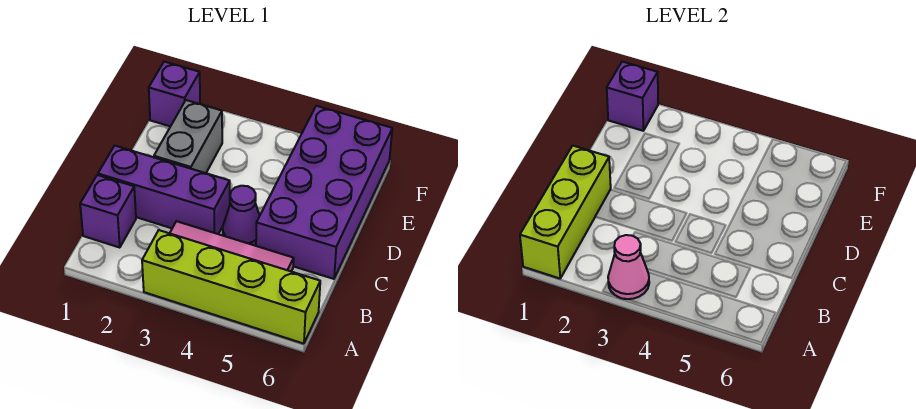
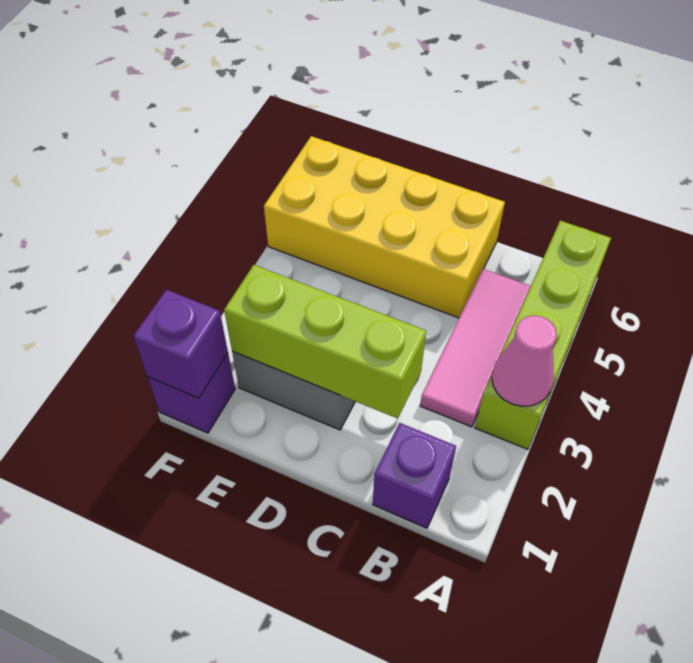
lime 1x3 brick [520,146,611,278] -> lime 1x3 brick moved to [224,265,426,419]
purple 1x3 brick [98,146,230,234] -> none
purple 1x1 cone [223,186,259,246] -> none
purple 2x4 brick [256,106,392,279] -> yellow 2x4 brick [264,136,505,318]

